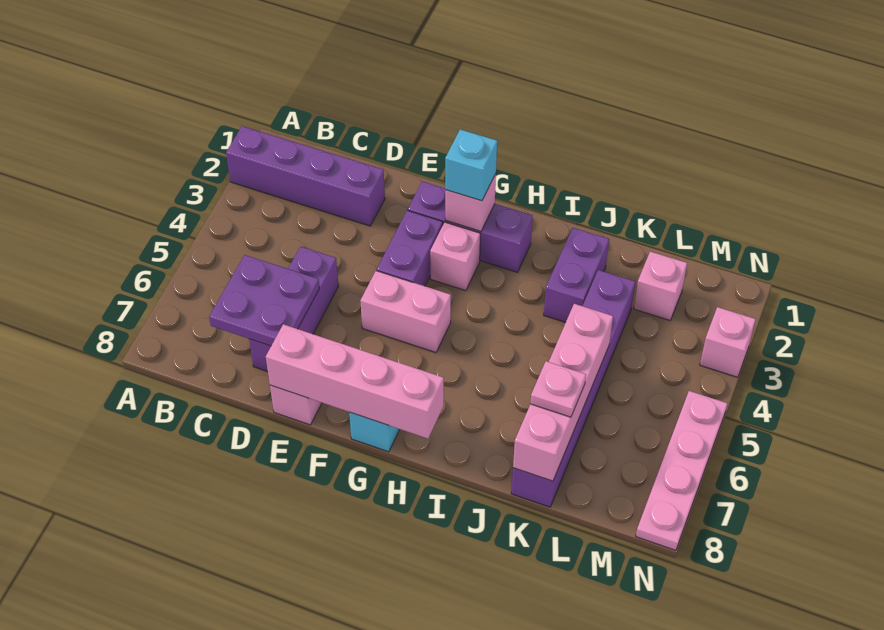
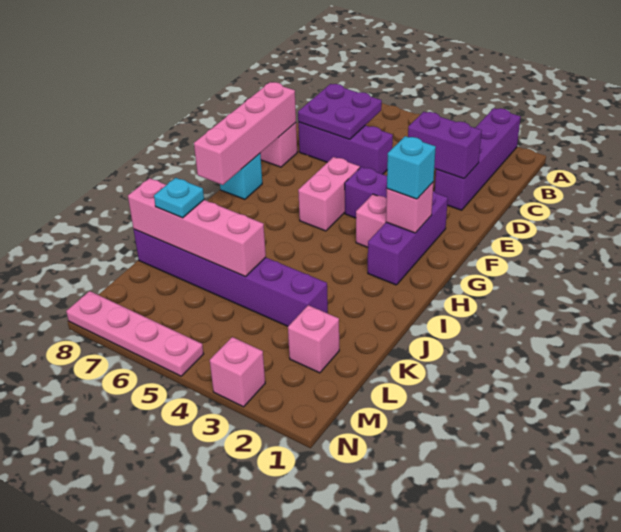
purple 1x2 brick [544,228,609,322] -> purple 1x2 brick moved to [408,112,482,179]
pink 1x1 plate [530,361,586,417] -> cyan 1x1 plate [154,178,204,218]

